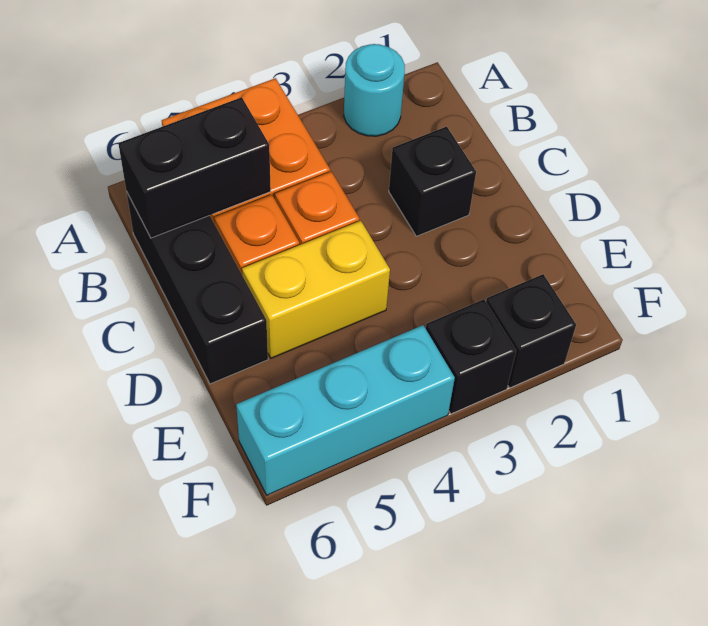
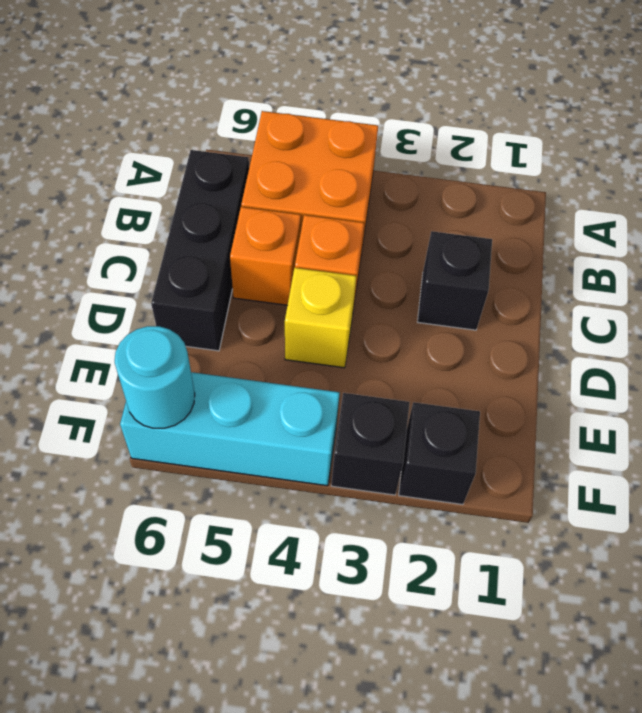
cyan 1x1 round brick [344,44,405,136] -> cyan 1x1 round brick moved to [115,326,195,428]
black 1x2 brick [118,97,271,238] -> none
yellow 1x2 brick [242,221,390,358] -> yellow 1x1 brick [285,268,357,368]

